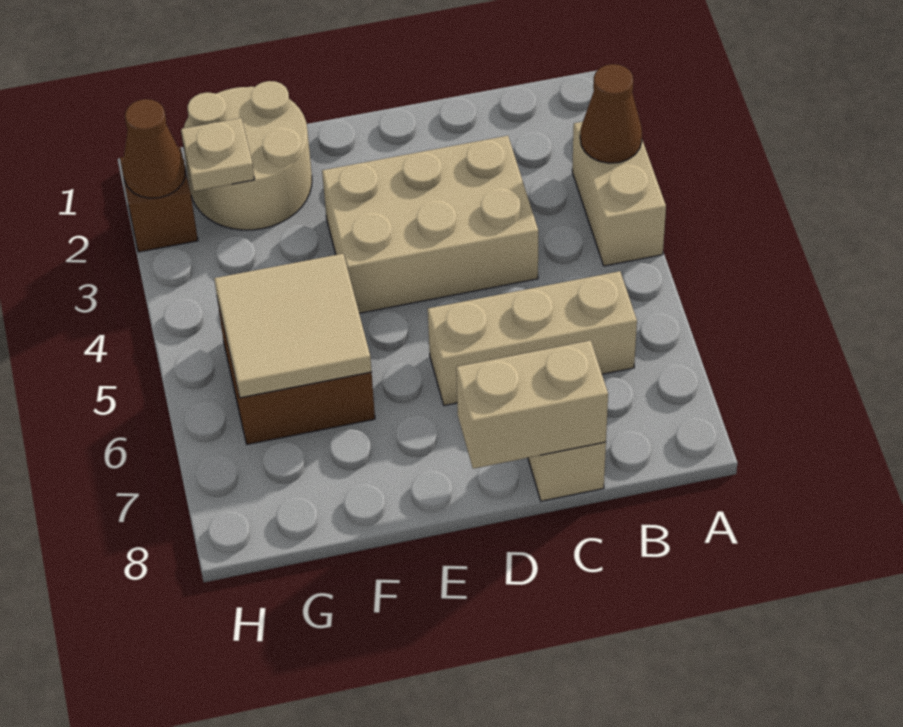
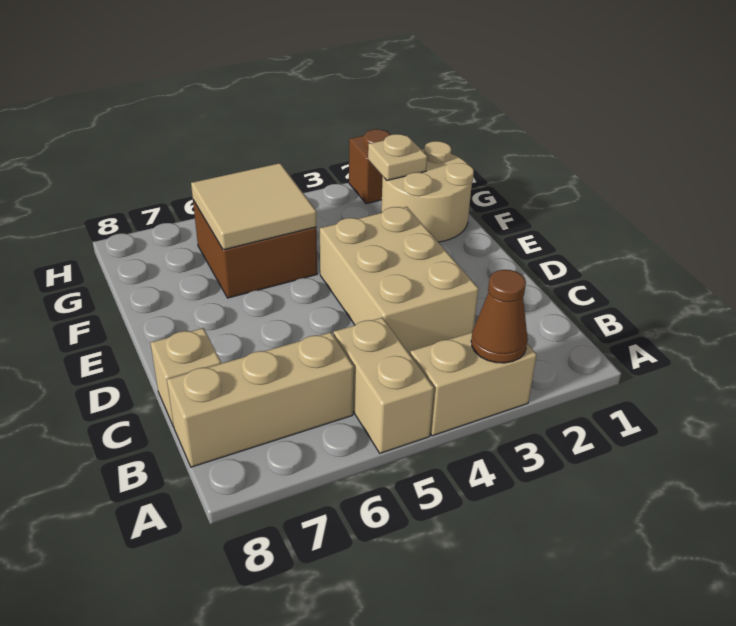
tan 1x3 brick [428,271,637,406] -> tan 1x3 brick turned to [167,332,354,467]
tan 1x2 brick [456,340,608,469] -> tan 1x2 brick moved to [334,318,434,453]
brown 1x1 cone [123,99,185,198] -> none

